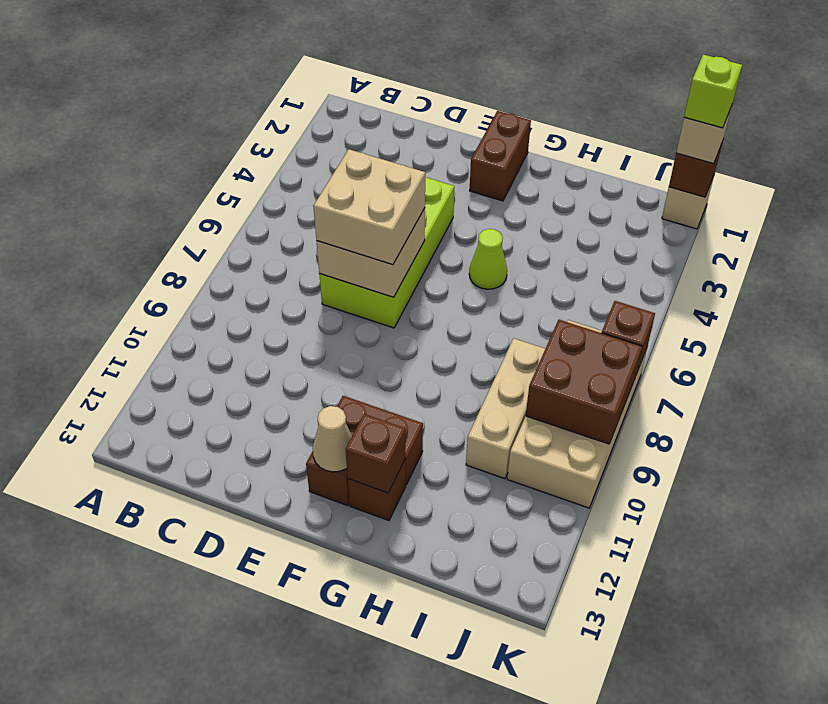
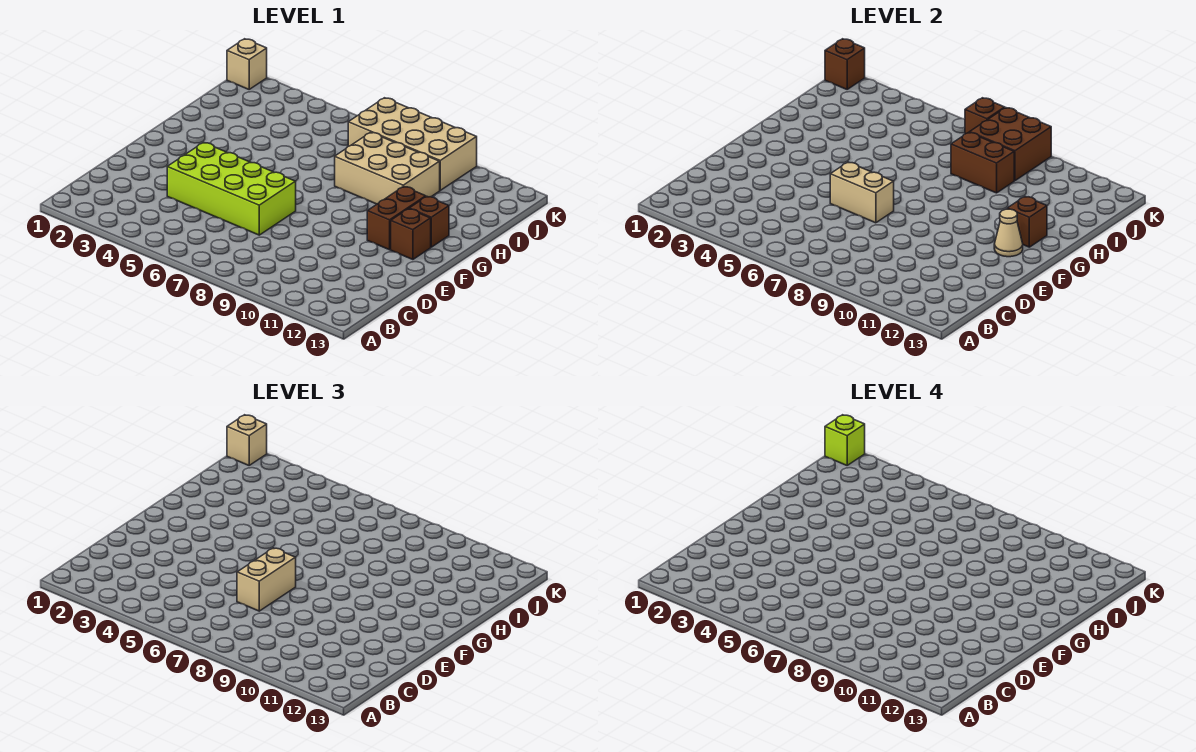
tan 2x2 brick [316,208,425,297] -> tan 1x2 brick [830,162,894,223]
tan 2x2 brick [313,149,425,265] -> tan 1x2 brick [237,548,296,611]
brown 1x2 brick [470,111,531,201] -> brown 1x2 brick moved to [951,132,1014,193]
lime 1x1 cone [469,229,507,289] -> none
tan 1x3 brick [466,338,545,479] -> tan 2x3 brick [335,132,440,204]

